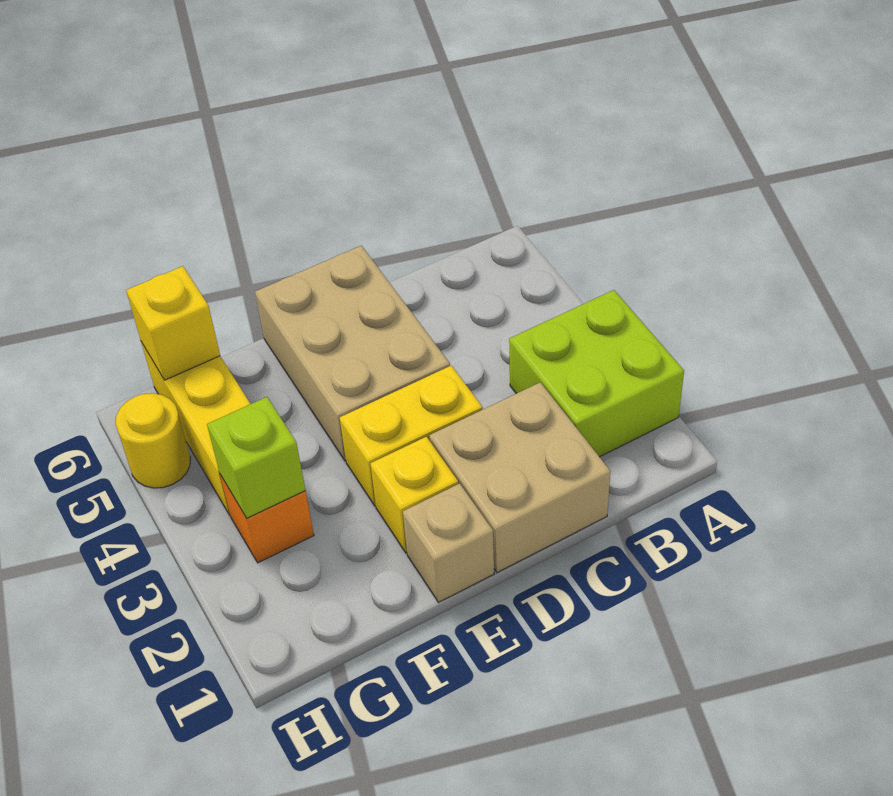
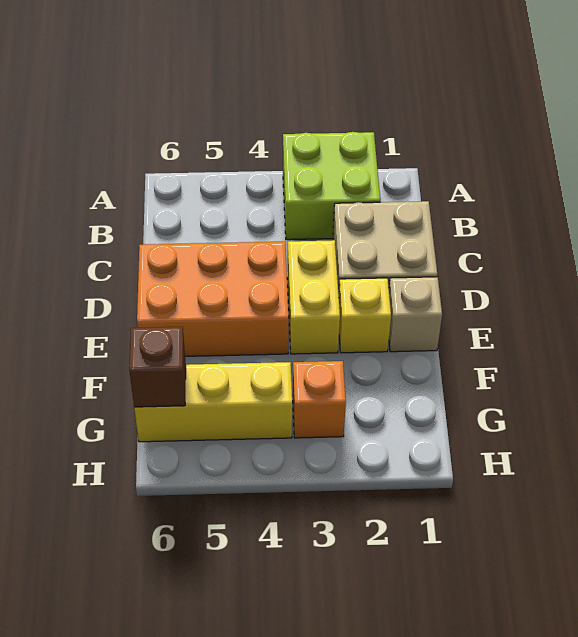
tan 2x3 brick [255,246,450,461] -> orange 2x3 brick [137,242,289,356]
lime 1x1 brick [207,397,305,518] -> none
yellow 1x1 brick [126,266,220,380] -> brown 1x1 brick [129,327,186,407]
yellow 1x1 round brick [116,393,191,488] -> none

